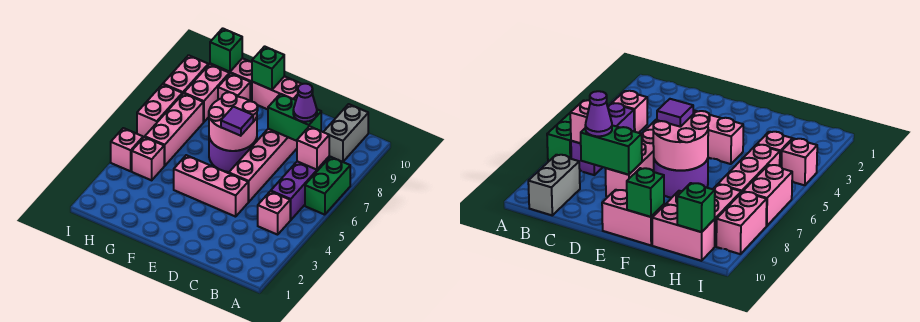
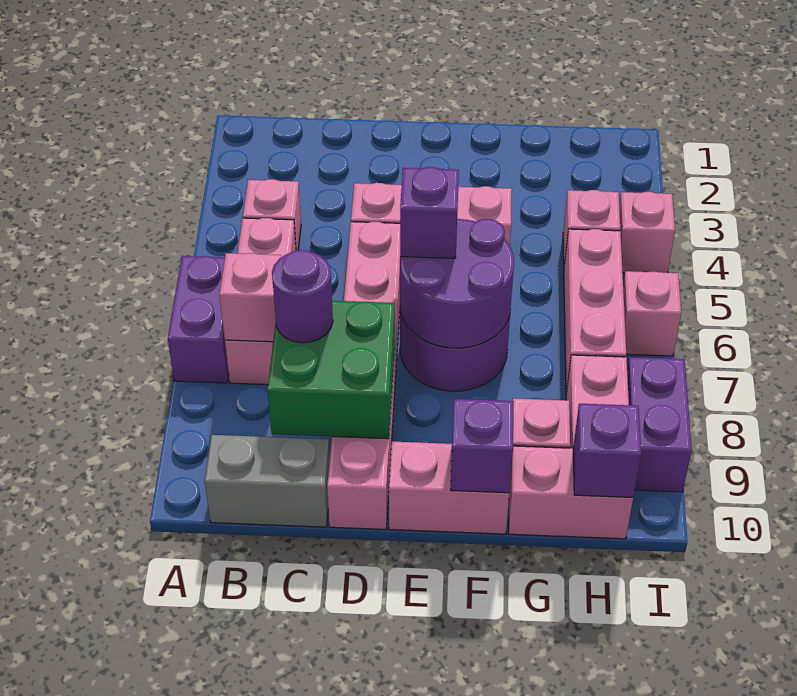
green 1x2 brick [305,157,350,215] -> purple 1x2 brick [168,256,229,383]
purple 1x3 brick [271,157,329,220] -> pink 1x3 brick [225,218,296,385]
grey 1x2 brick [324,104,368,162] -> grey 1x2 brick turned to [205,435,330,527]
green 1x2 brick [268,94,321,141] -> green 2x2 brick [267,301,395,439]
purple 1x1 cone [293,84,317,122] -> purple 1x1 round brick [272,250,333,343]
pink 1x4 brick [229,129,297,202] -> pink 1x6 brick [327,222,400,529]
pink 2x2 round brick [209,92,258,151] -> purple 2x2 round brick [400,219,514,348]
purple 1x1 tile [221,107,253,136] -> purple 1x1 brick [400,167,459,258]
green 1x1 brick [252,46,284,90] -> purple 1x1 brick [451,399,513,493]
green 1x1 brick [210,28,242,72] -> purple 1x1 brick [573,404,641,497]
pink 1x2 brick [137,84,182,137] -> pink 1x1 brick [623,271,681,356]
pink 1x2 brick [163,55,208,94] -> purple 1x2 brick [627,357,692,492]

